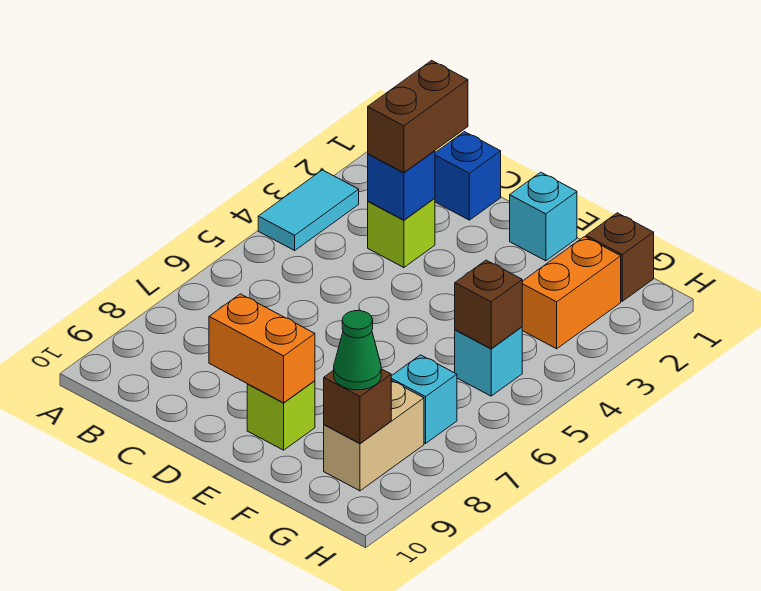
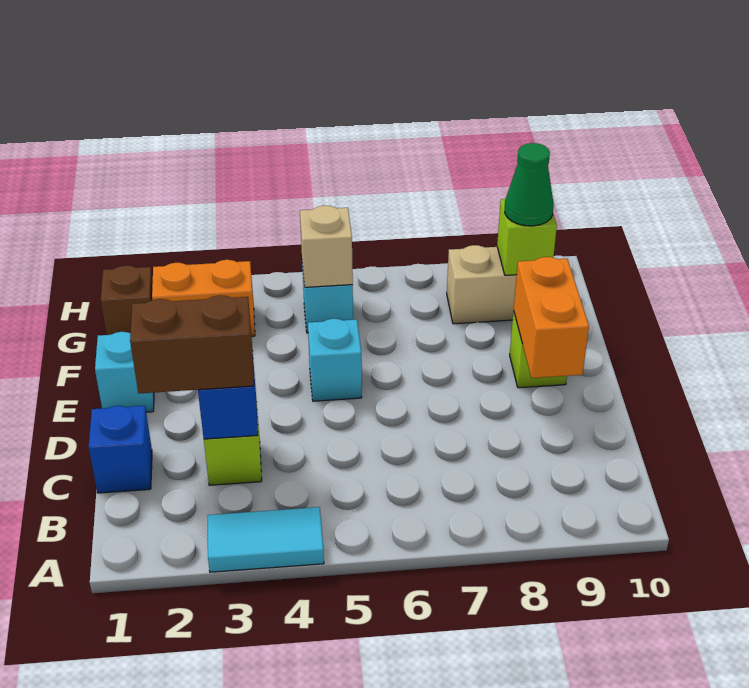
brown 1x1 brick [455,260,522,349] -> tan 1x1 brick [300,206,353,287]
cyan 1x1 brick [391,355,457,443] -> cyan 1x1 brick moved to [308,319,362,401]
brown 1x1 brick [324,369,391,443] -> lime 1x1 brick [497,199,557,275]

